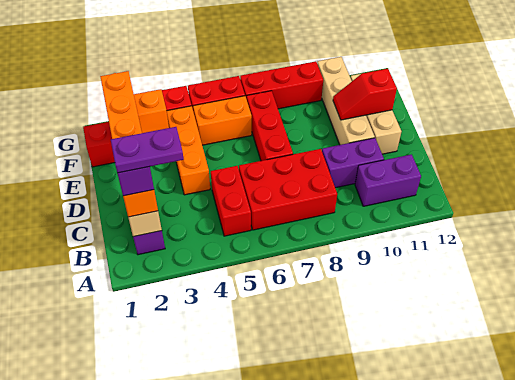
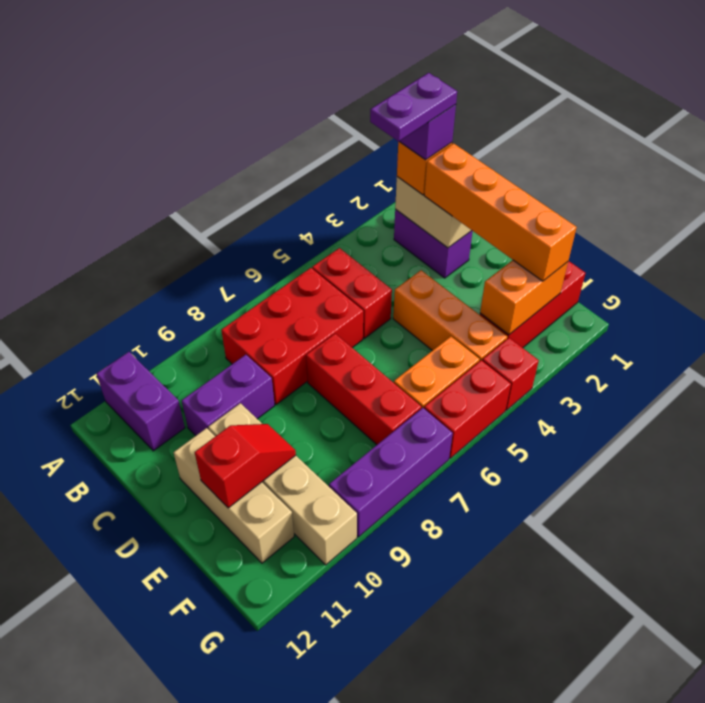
purple 1x2 brick [355,154,421,206] -> purple 1x2 brick turned to [96,352,185,451]
red 1x3 brick [240,61,323,109] -> purple 1x3 brick [329,408,453,537]

